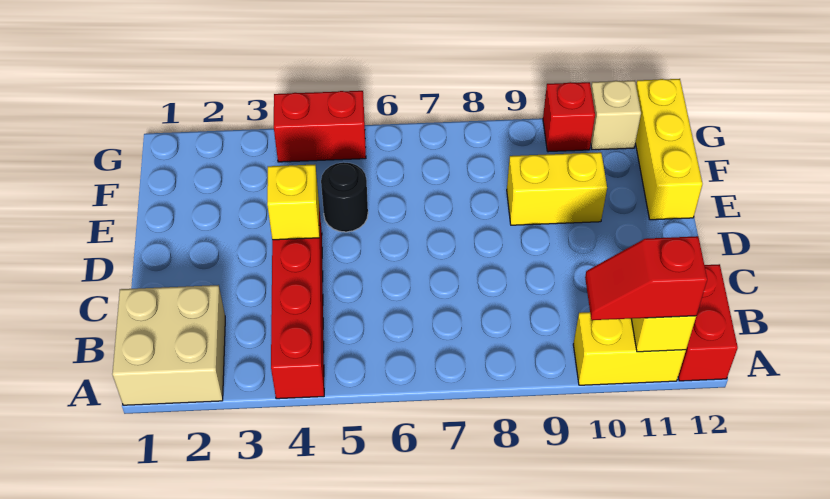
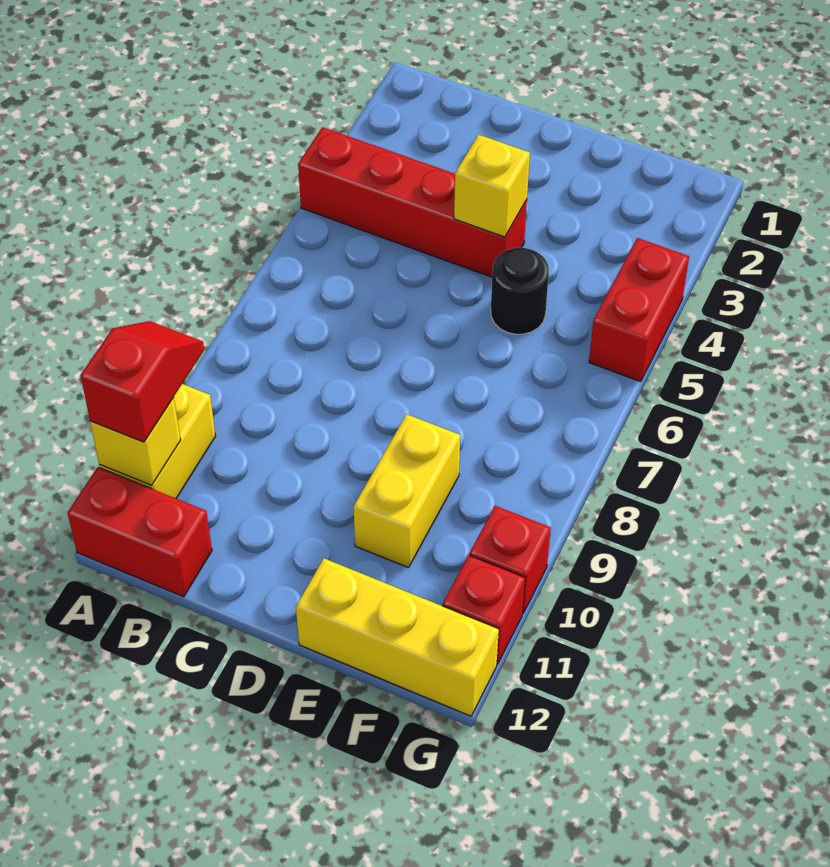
tan 2x2 brick [112,285,225,405] -> none
tan 1x1 brick [591,81,641,150] -> red 1x1 brick [443,555,525,664]

